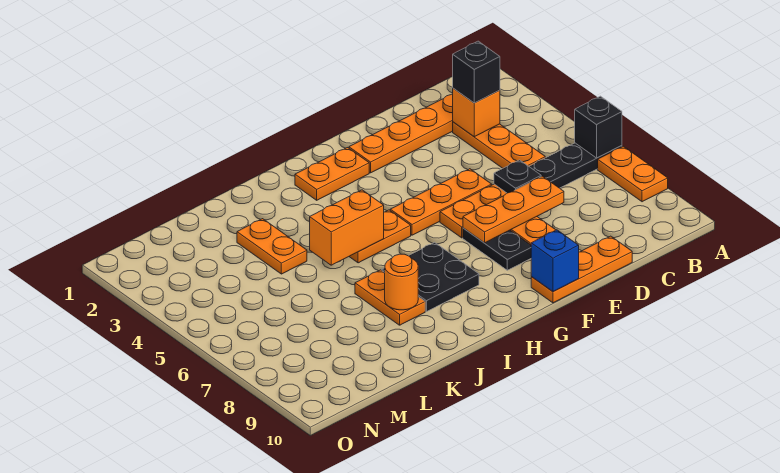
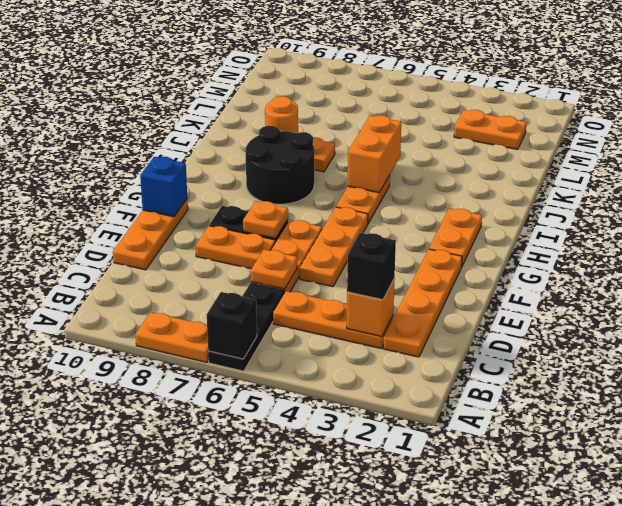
black 1x1 plate [494,160,541,193] -> orange 1x1 plate [251,250,297,289]
orange 1x3 plate [463,176,564,243] -> orange 1x1 plate [243,201,288,238]
black 2x2 plate [382,242,479,311] -> black 2x2 round brick [246,126,314,204]
orange 1x2 plate [237,219,307,274] -> orange 1x2 plate moved to [454,110,527,150]

